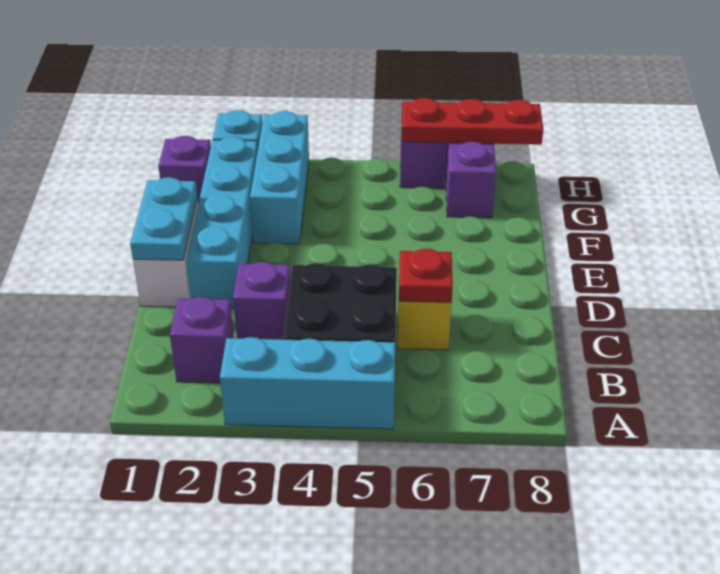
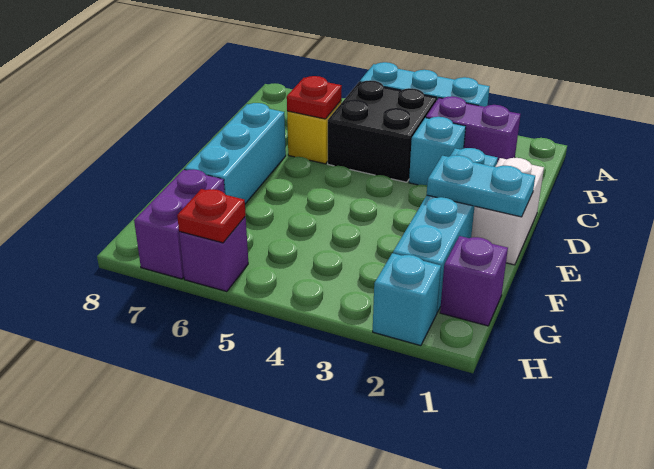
purple 1x1 brick [170,297,234,383] -> purple 1x2 brick [426,96,521,163]
purple 1x1 brick [233,262,290,340] -> cyan 1x1 brick [409,117,466,185]
cyan 1x2 plate [130,177,197,260] -> cyan 1x2 plate turned to [427,155,535,217]
cyan 1x3 brick [250,111,309,244] -> cyan 1x3 brick moved to [184,103,286,204]
red 1x3 plate [401,98,543,145] -> red 1x1 plate [177,189,246,243]

